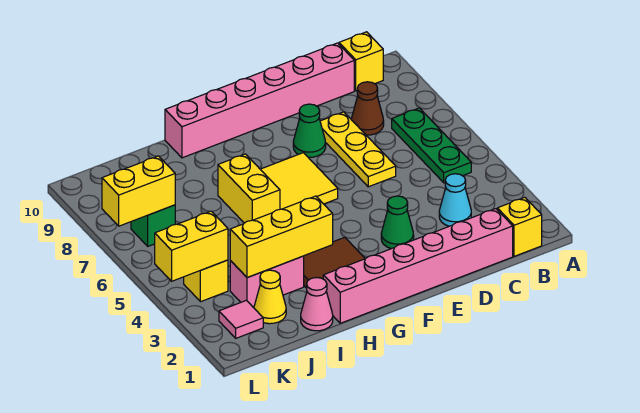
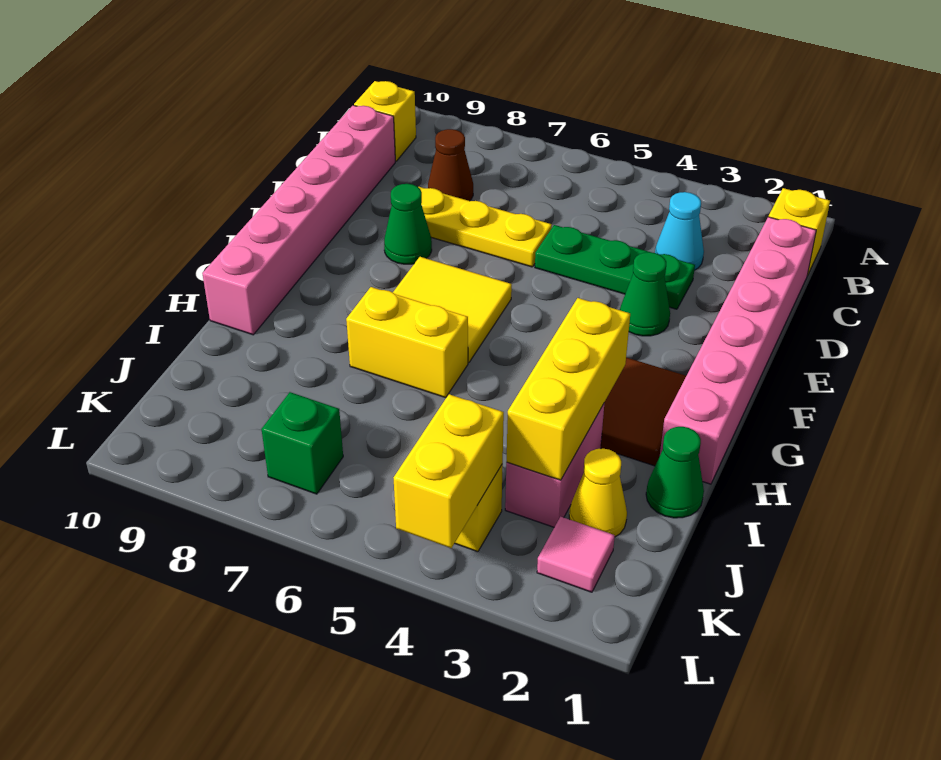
green 1x3 plate [392,108,471,183] -> green 1x3 plate moved to [535,225,695,309]
pink 1x1 cone [301,278,333,331] -> green 1x1 cone [646,427,704,518]
yellow 1x2 brick [102,156,175,226] -> none

